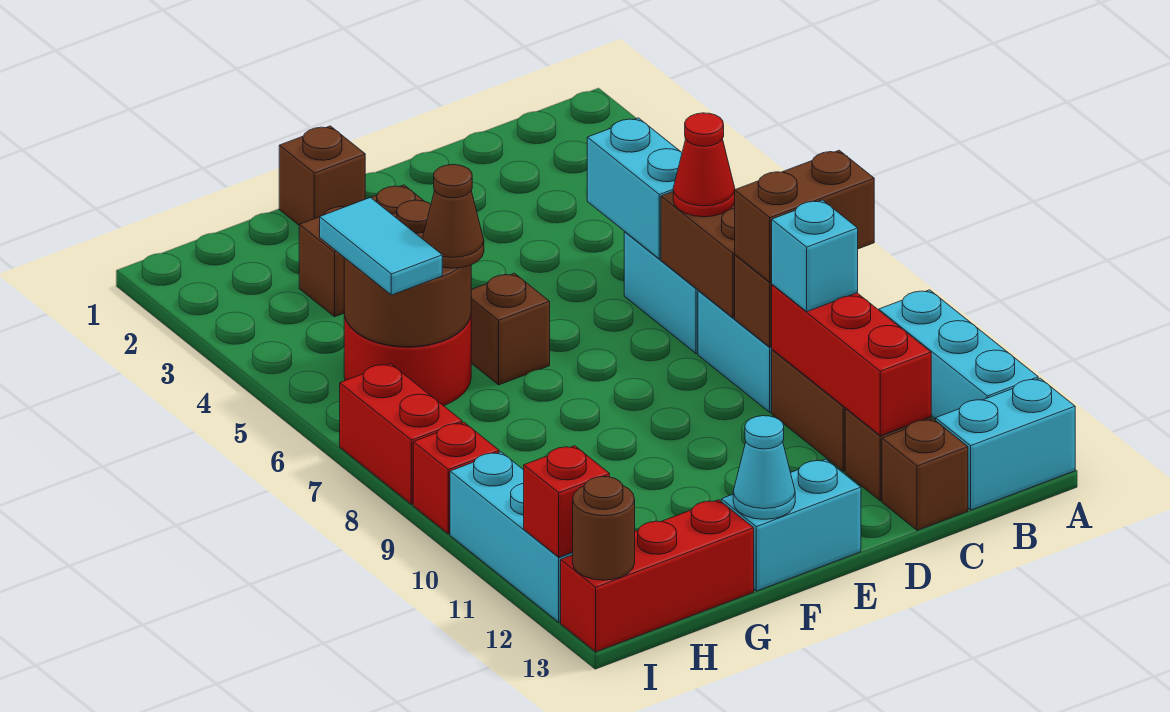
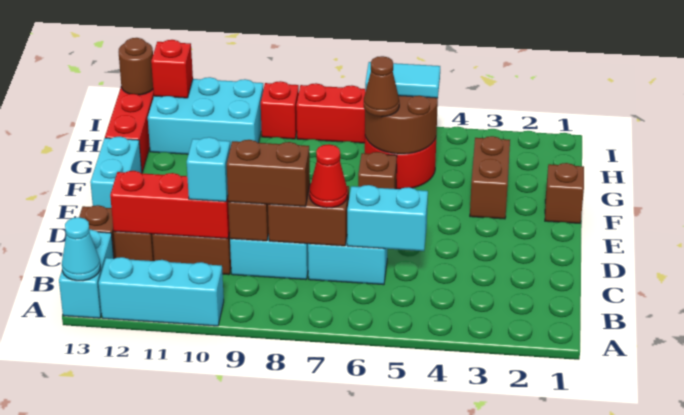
brown 1x2 brick [735,150,874,282] -> brown 1x2 brick turned to [227,140,310,206]
cyan 1x1 cone [733,416,795,519] -> cyan 1x1 cone moved to [62,217,100,281]
cyan 1x3 brick [450,452,573,622] -> cyan 2x3 brick [148,77,264,154]

